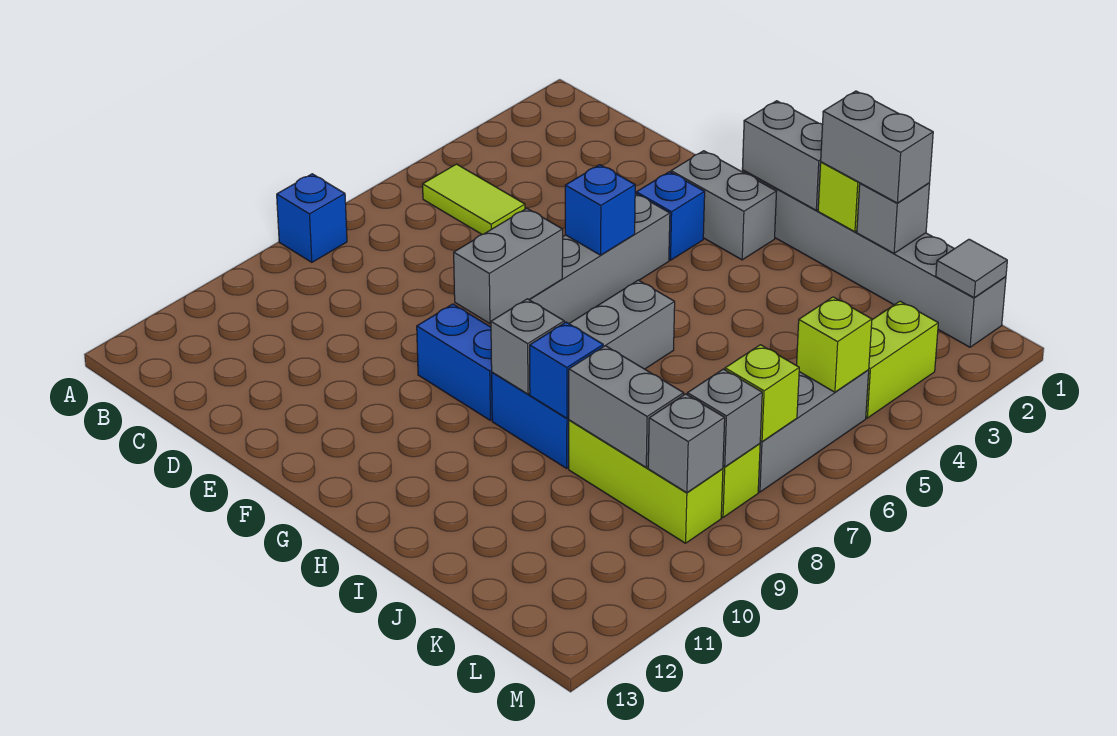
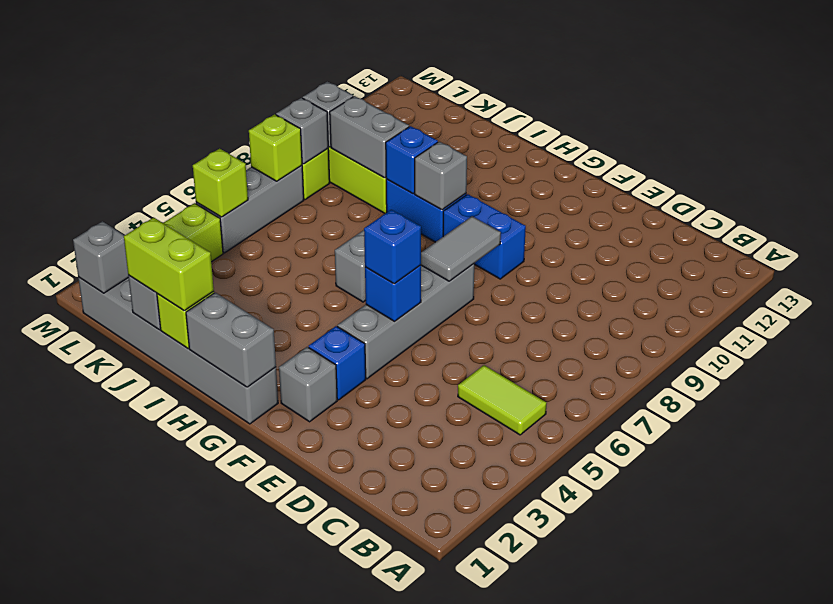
blue 1x1 brick [277,174,347,262] -> blue 1x1 brick moved to [364,210,421,284]
grey 1x2 brick [671,151,777,260] -> grey 1x1 brick [279,347,337,422]
grey 1x2 brick [454,208,563,324] -> grey 1x2 tile [421,216,501,281]
grey 1x2 brick [821,91,933,203] -> lime 1x2 brick [124,218,214,311]
grey 1x1 tile [936,239,1007,298] -> grey 1x1 brick [73,221,128,293]

